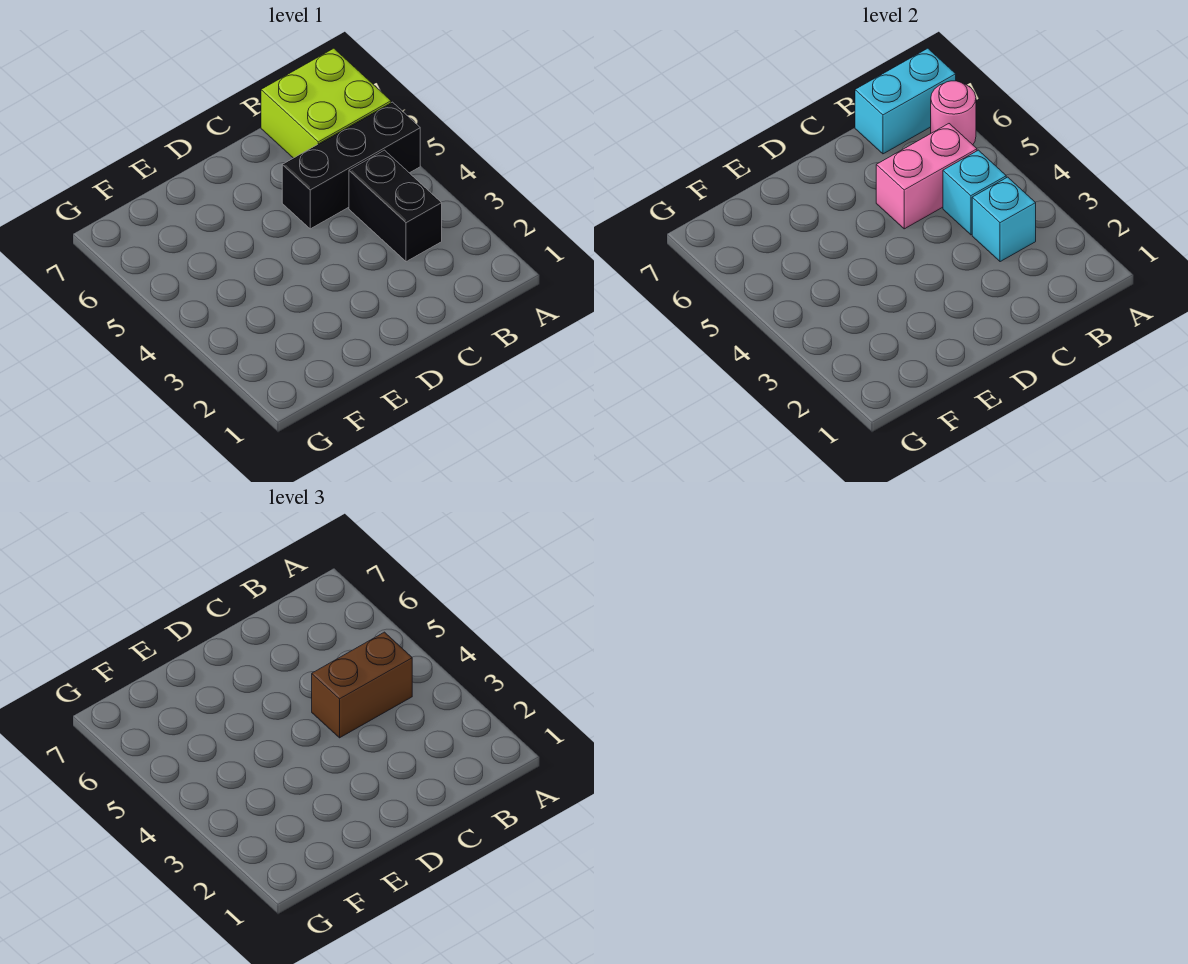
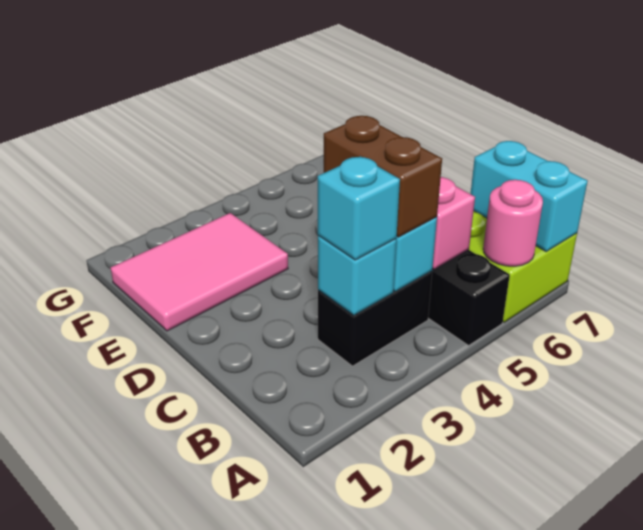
none -> cyan 1x1 brick [318,156,400,260]
none -> pink 2x3 tile [111,213,288,331]

